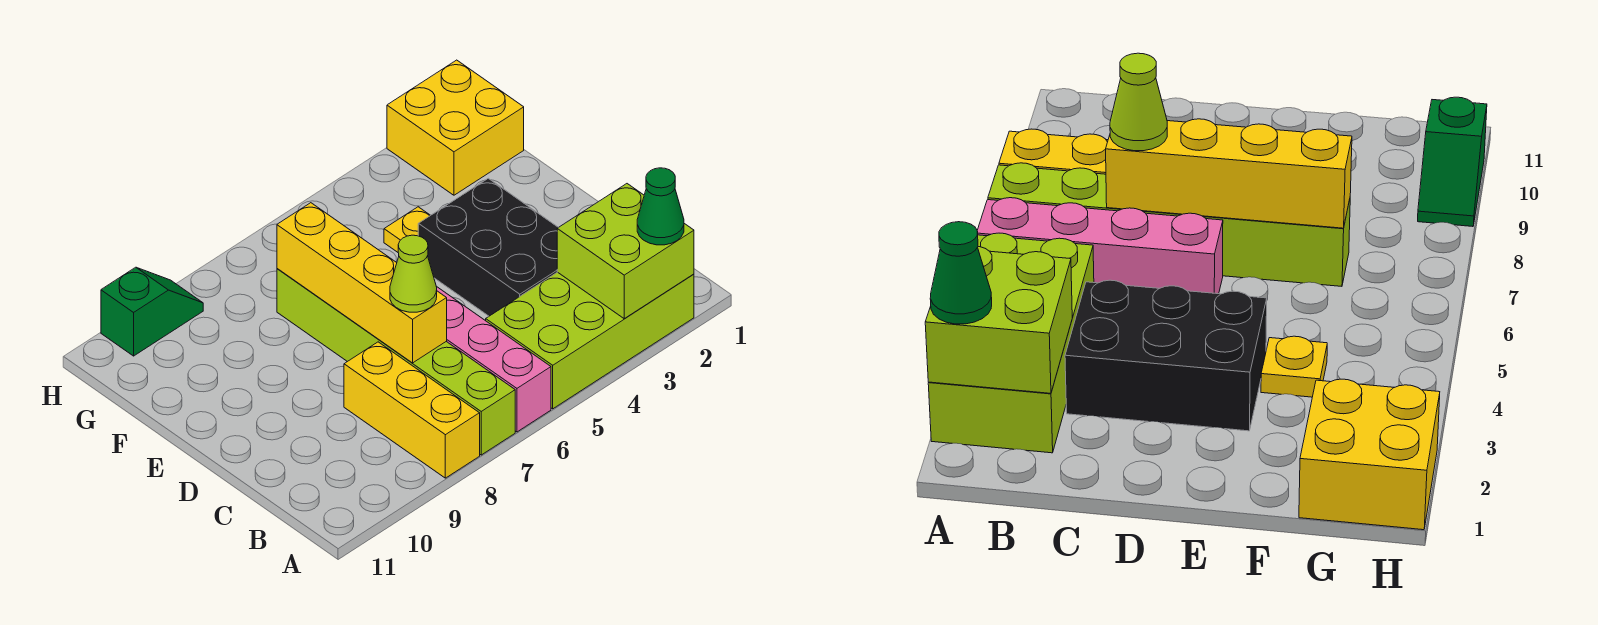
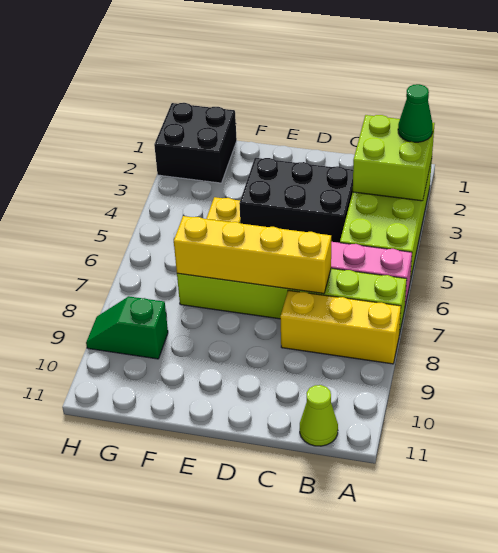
lime 1x1 cone [390,235,437,312] -> lime 1x1 cone moved to [300,385,338,446]
yellow 2x2 brick [387,60,524,195] -> black 2x2 brick [154,103,237,183]
green 1x2 slope [101,267,203,356] -> green 1x2 slope turned to [86,296,168,359]

